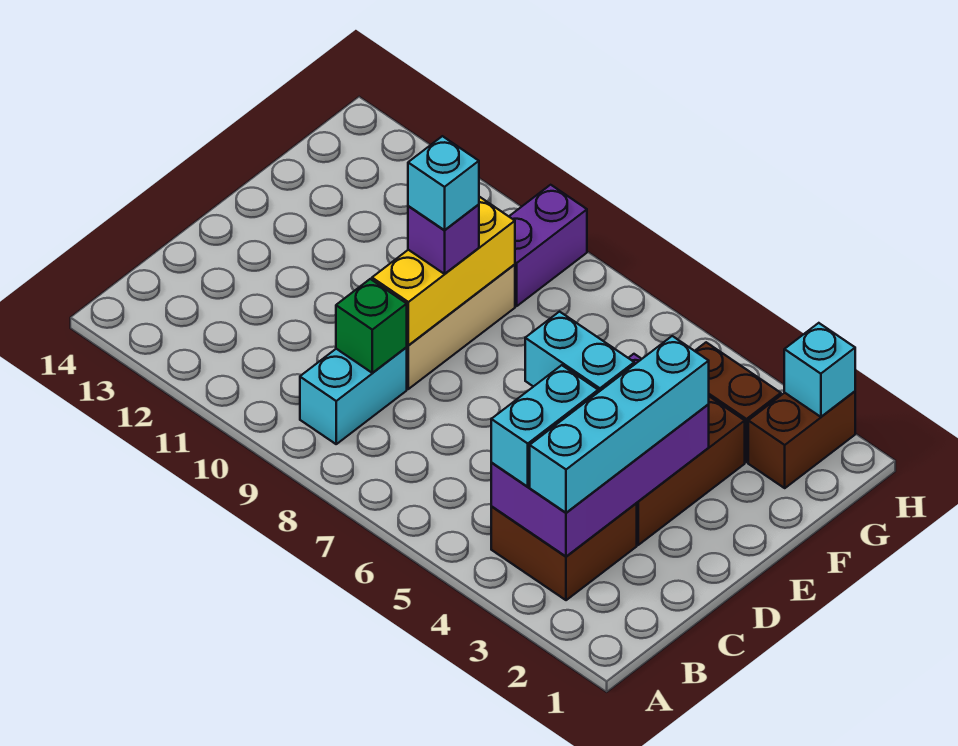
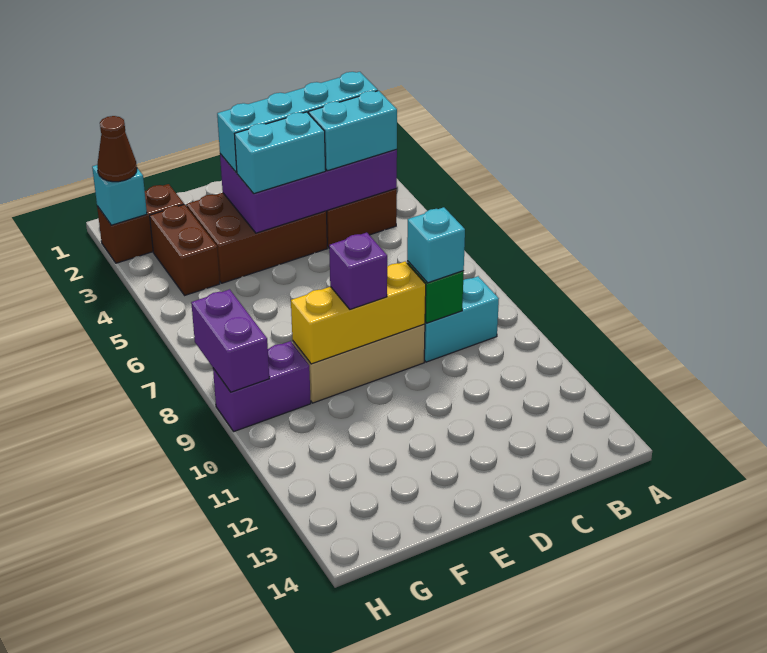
cyan 1x2 brick [525,312,634,392] -> cyan 1x2 brick turned to [235,112,326,194]
cyan 1x1 brick [408,136,479,230] -> cyan 1x1 brick moved to [407,207,465,283]
none -> brown 1x1 cone [97,116,137,182]
none -> purple 1x2 brick [191,289,269,392]

